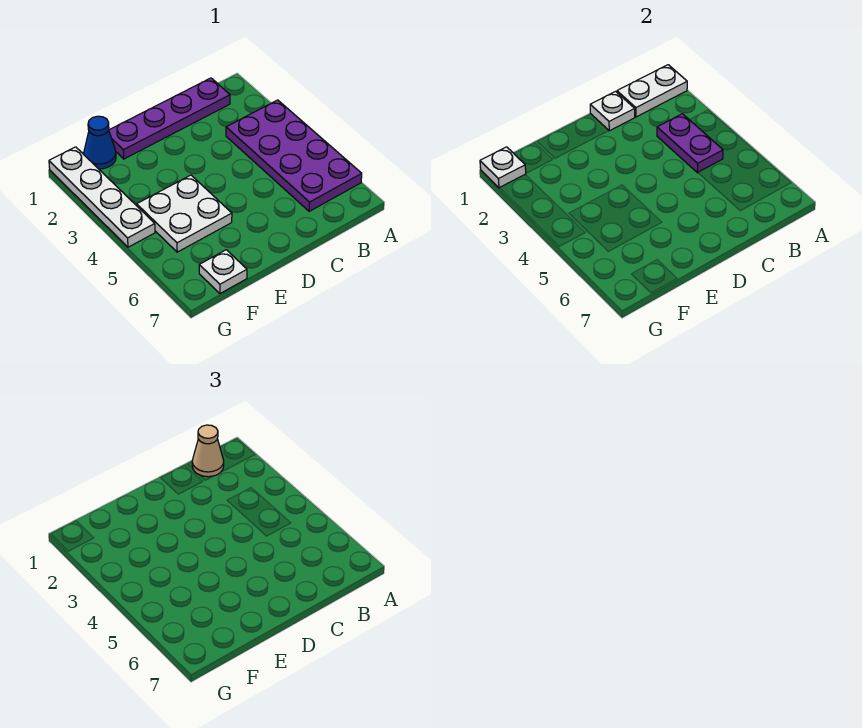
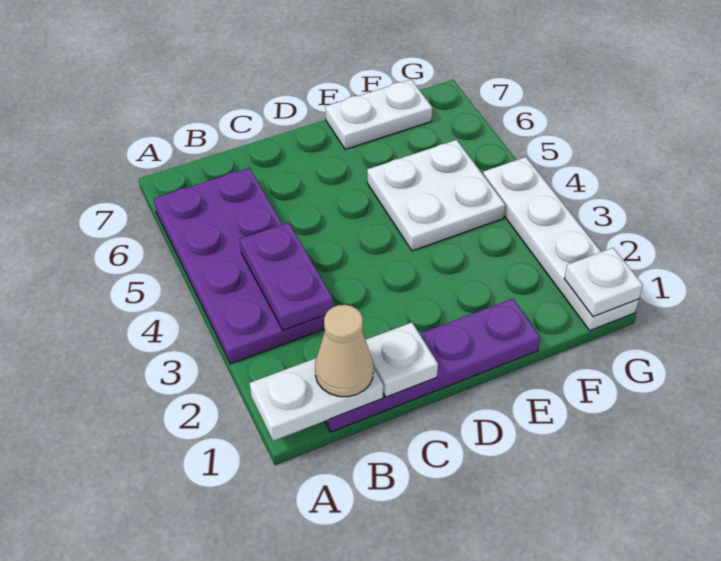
blue 1x1 cone [84,116,116,169] -> none
white 1x1 plate [199,250,247,293] -> white 1x2 plate [325,80,432,149]

